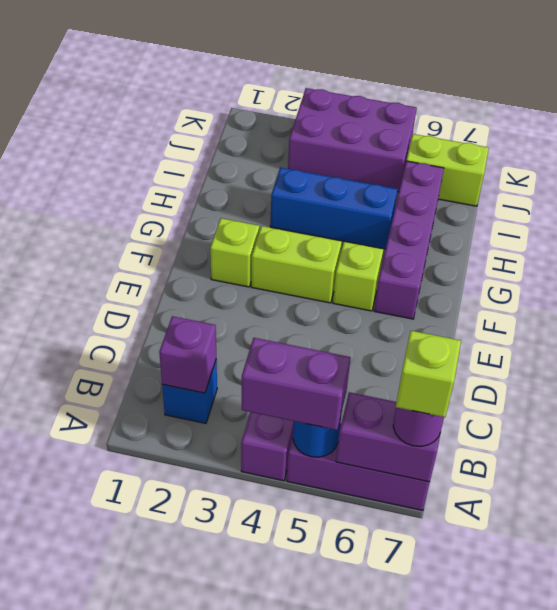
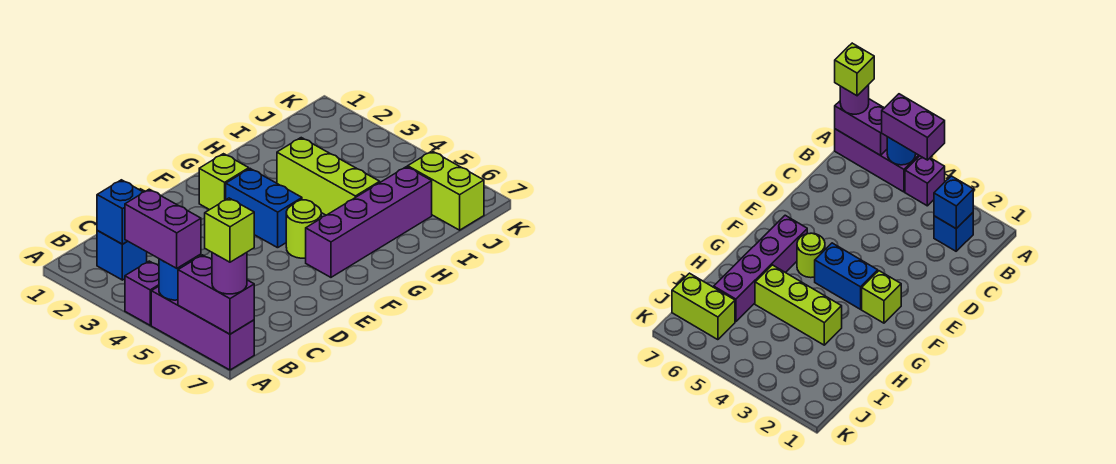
purple 1x1 brick [159,316,216,393] -> blue 1x1 brick [97,180,143,244]
lime 1x2 brick [251,226,342,303] -> blue 1x2 brick [226,169,302,248]
lime 1x1 brick [333,242,383,311] -> lime 1x1 round brick [286,200,321,258]
blue 1x3 brick [270,167,398,249] -> lime 1x3 brick [277,138,380,215]
purple 2x3 brick [288,88,417,192] -> none

